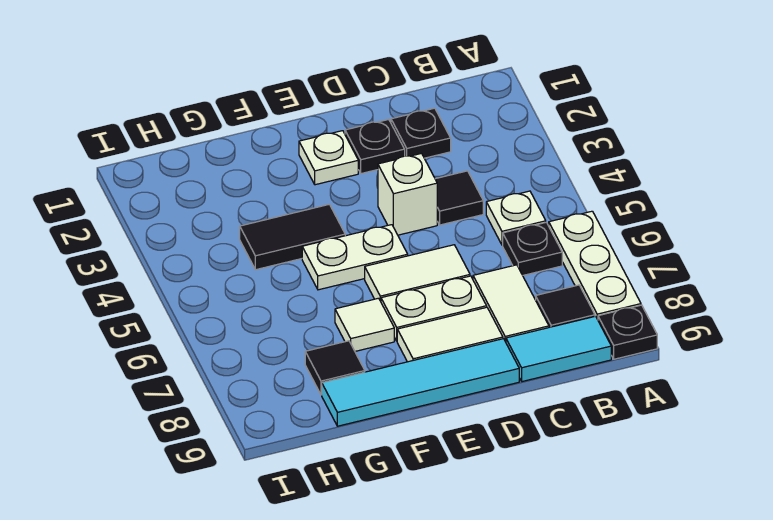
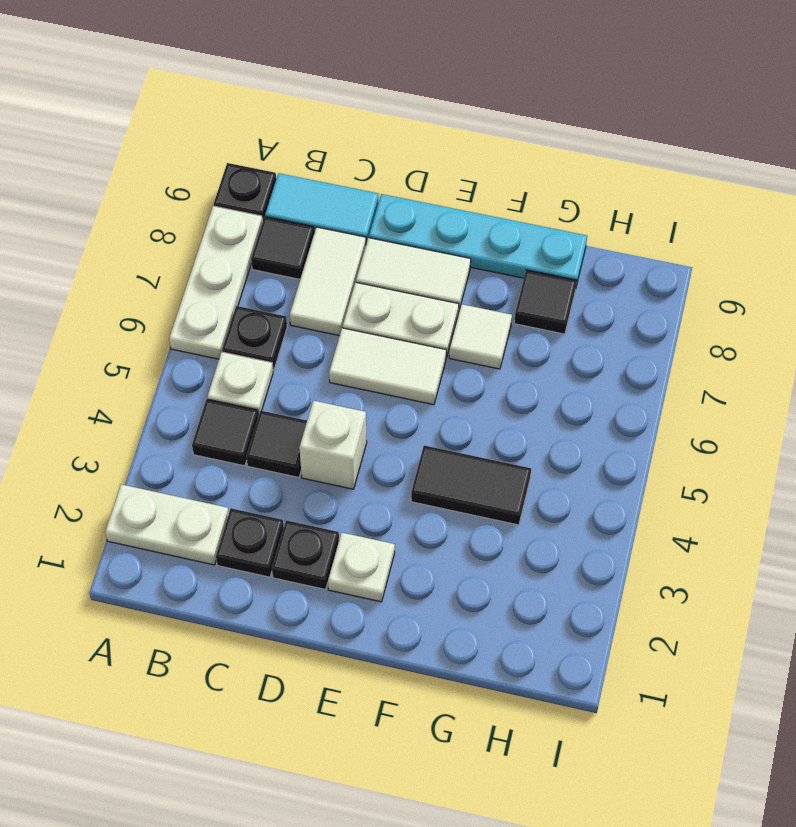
none -> black 1x1 tile [192,399,258,466]
cyan 1x4 tile [322,339,519,426] -> cyan 1x4 plate [369,194,587,286]
white 1x2 plate [302,225,408,290] -> white 1x2 plate moved to [105,484,229,565]

